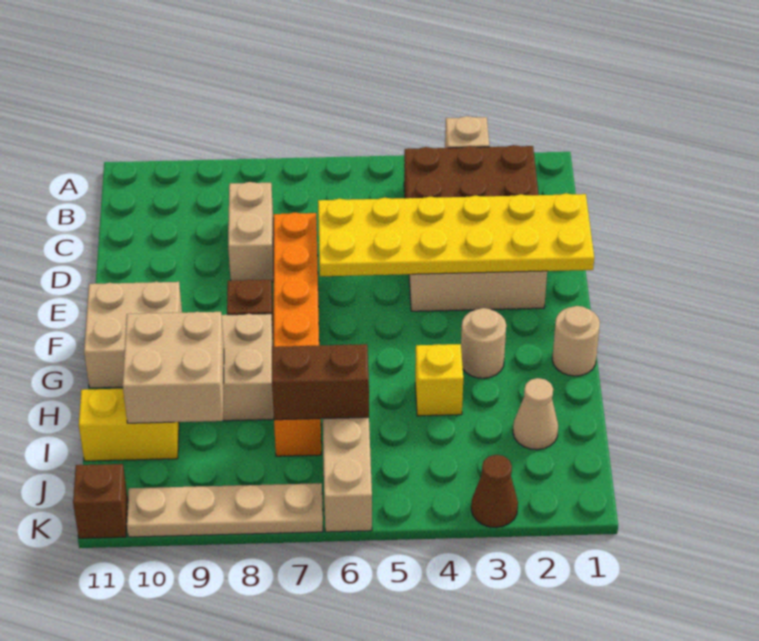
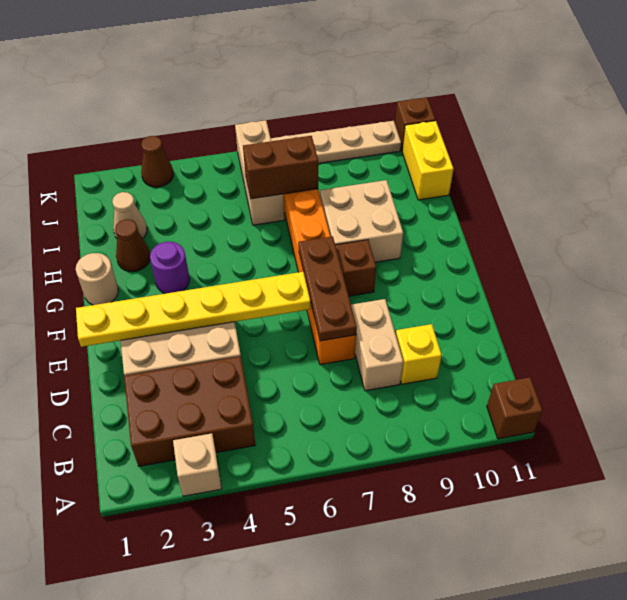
none -> brown 1x1 brick [487,378,543,439]
yellow 2x6 plate [318,193,594,276] -> yellow 1x6 plate [76,272,311,347]
none -> brown 1x3 plate [298,236,357,341]
tan 2x2 brick [84,282,182,388] -> none
tan 1x1 round brick [461,308,506,378] -> purple 1x1 round brick [150,242,189,294]
none -> brown 1x1 cone [115,219,150,272]
yellow 1x1 brick [415,344,463,416] -> yellow 1x1 brick moved to [396,324,442,384]
tan 2x2 brick [123,312,224,423] -> none
yellow 1x2 brick [79,389,179,461] -> yellow 1x2 brick turned to [402,121,454,200]

